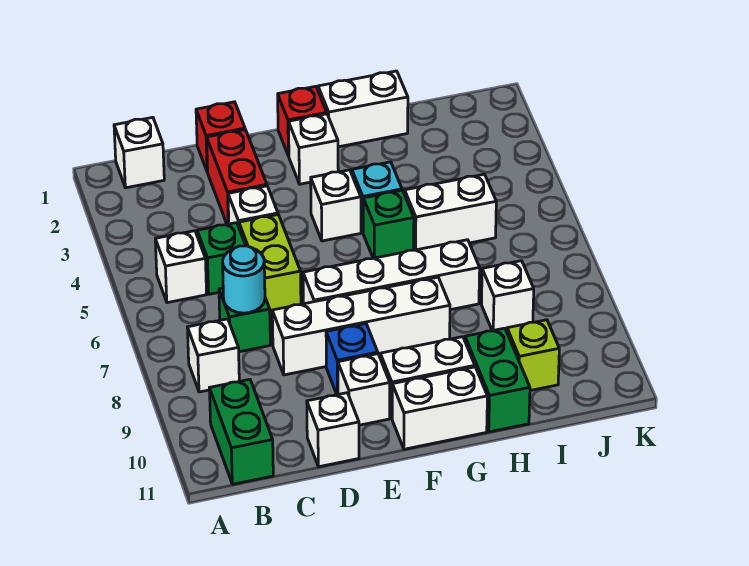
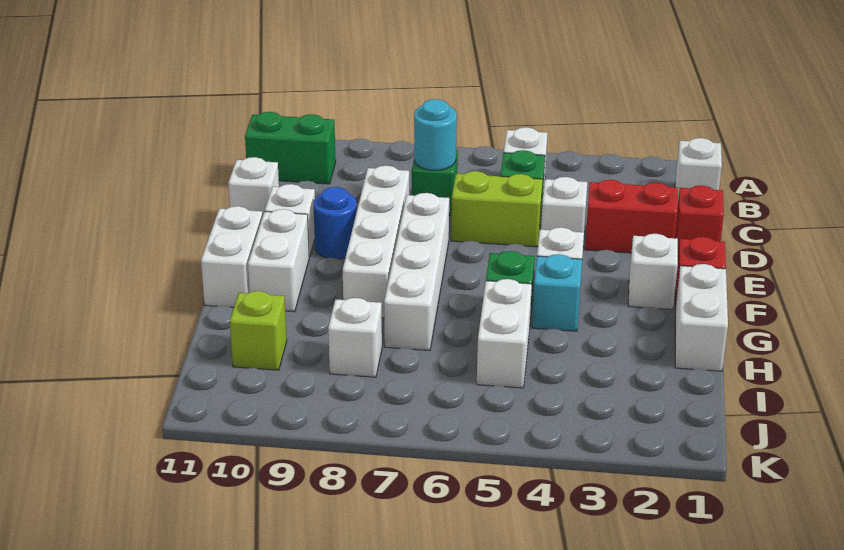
white 1x1 brick [187,319,239,392] -> none
blue 1x1 brick [326,324,378,395] -> blue 1x1 round brick [314,187,357,259]
green 1x2 brick [465,328,530,432] -> none

